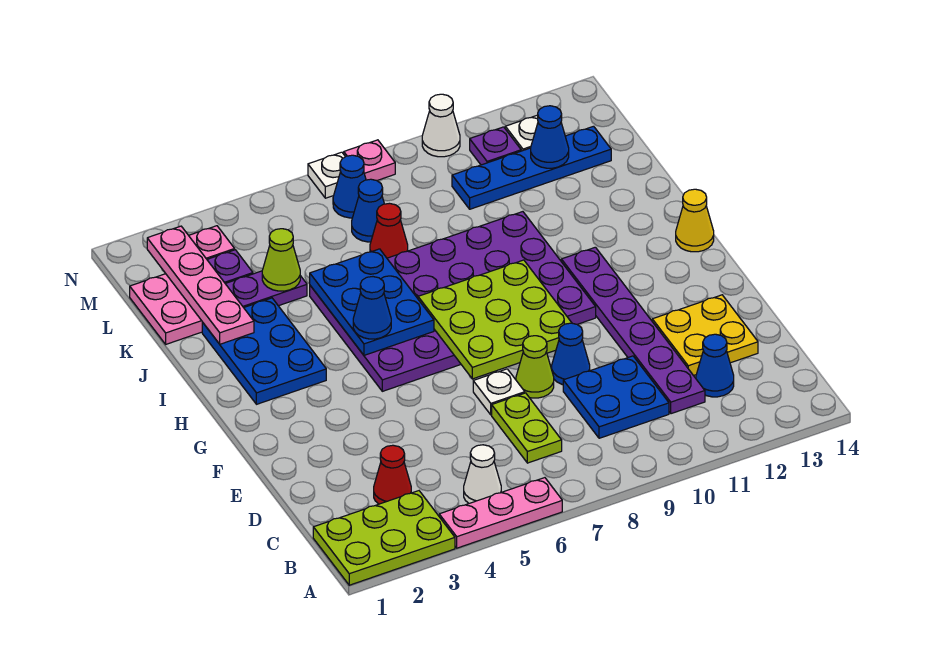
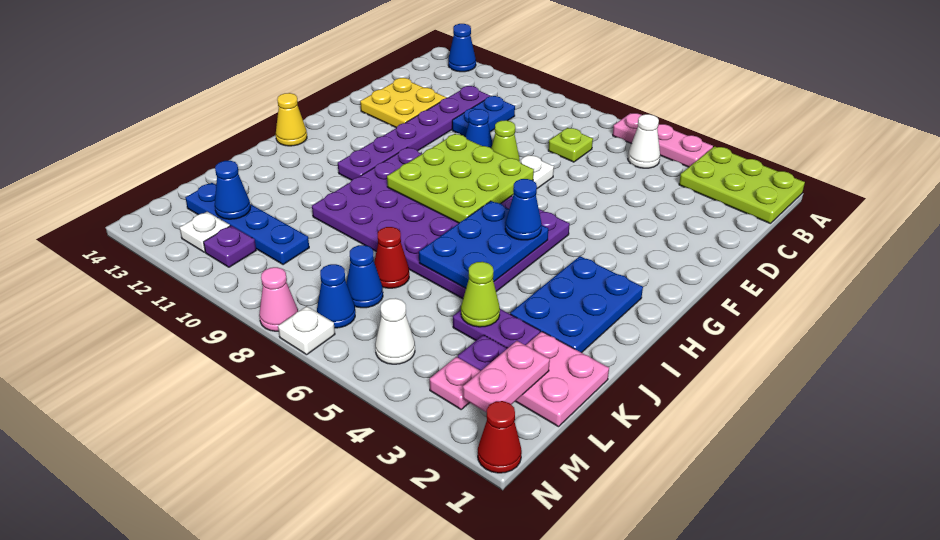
red 1x1 cone [374,445,411,504] -> red 1x1 cone moved to [478,401,522,473]
lime 1x2 plate [492,393,562,463] -> lime 1x1 plate [548,128,593,162]
blue 2x2 plate [563,356,669,438] -> blue 1x2 plate [452,96,515,136]
blue 1x1 cone [696,334,734,397] -> blue 1x1 cone moved to [448,24,476,72]
pink 1x4 plate [147,226,254,344] -> pink 1x2 plate [463,341,550,413]
pink 1x1 plate [344,140,395,181] -> pink 1x1 cone [259,267,298,331]
white 1x1 cone [422,94,460,157] -> white 1x1 cone moved to [375,298,415,364]

